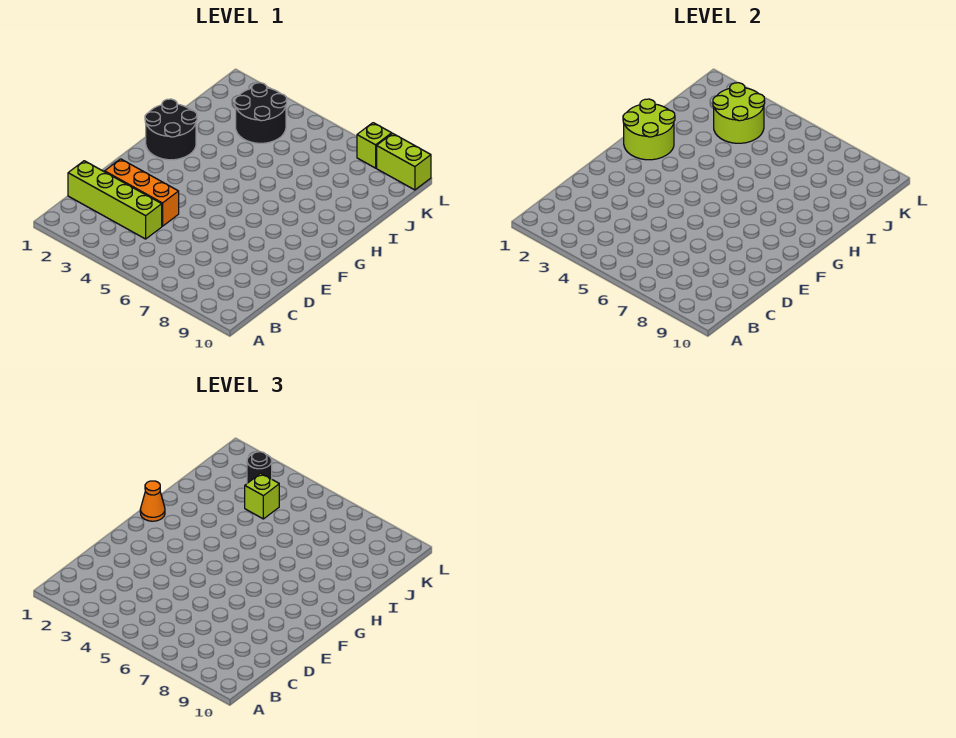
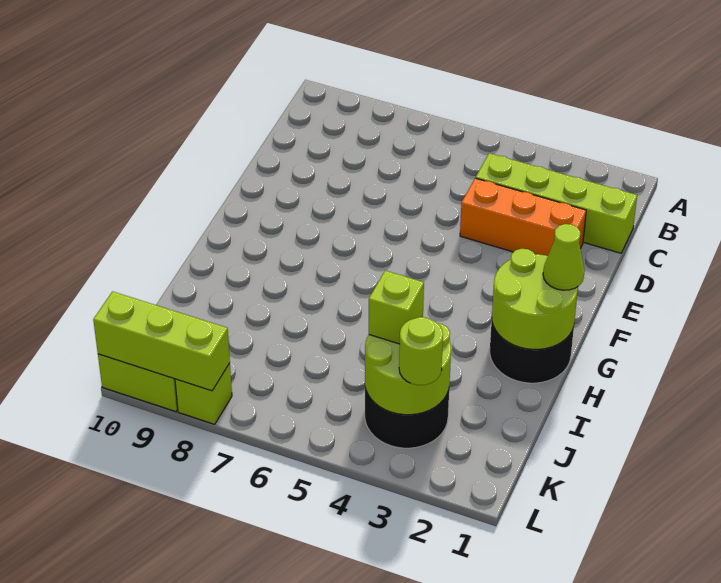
orange 1x1 cone [140,481,165,521] -> lime 1x1 cone [543,224,585,290]
black 1x1 round brick [247,452,272,483] -> lime 1x1 round brick [399,317,443,385]
none -> lime 1x3 brick [93,291,230,391]

